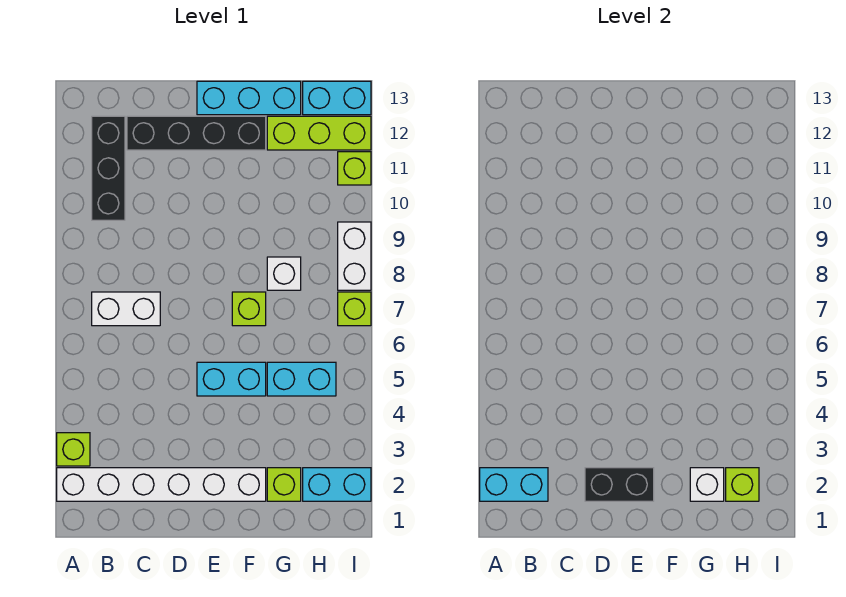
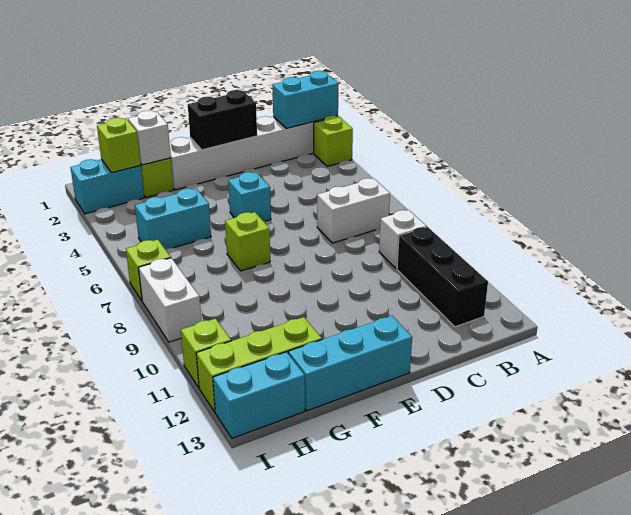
black 1x4 brick [127,116,266,150] -> none
cyan 1x2 brick [197,362,266,396] -> cyan 1x1 brick [228,172,271,221]
white 1x1 brick [267,257,301,290] -> white 1x1 brick moved to [379,210,426,269]

